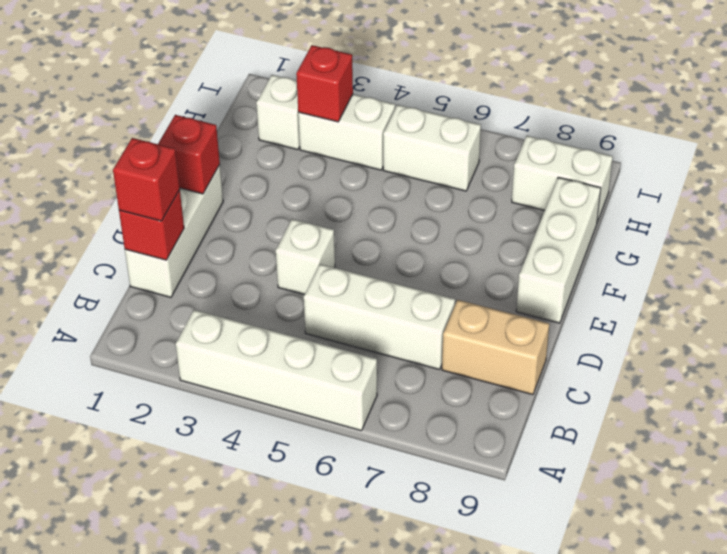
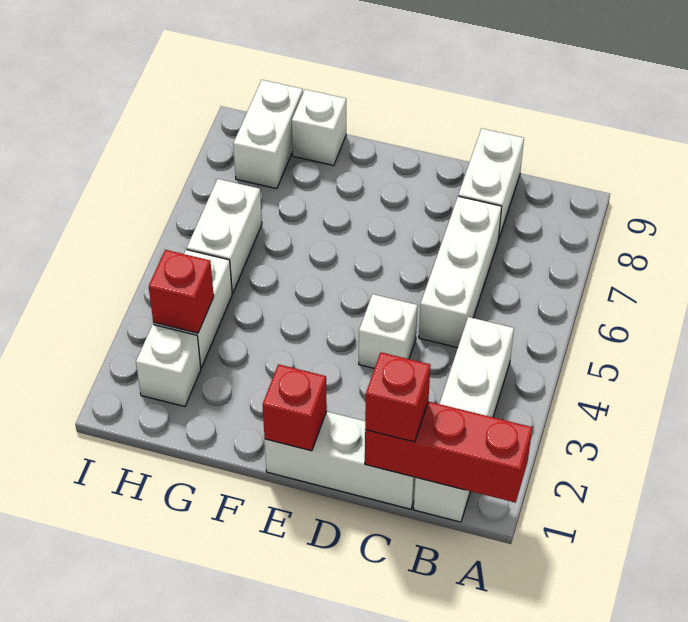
white 1x4 brick [176,310,377,431] -> white 1x4 brick moved to [414,317,514,522]
red 1x1 brick [119,190,184,260] -> red 1x3 brick [365,401,533,503]
tan 1x2 brick [442,300,549,395] -> white 1x2 brick [458,128,524,240]
white 1x3 brick [516,177,601,323] -> white 1x1 brick [292,89,346,166]

